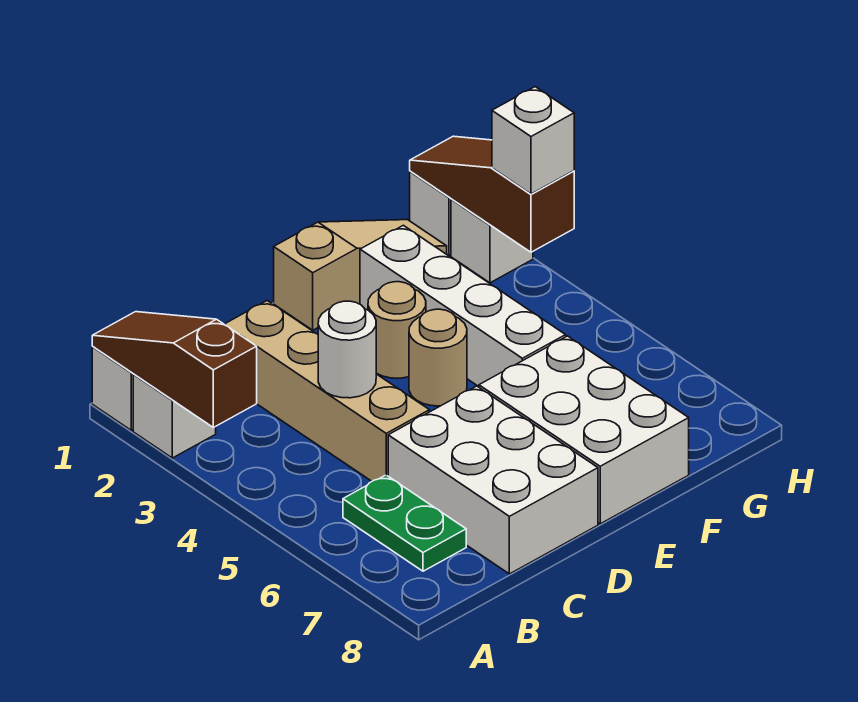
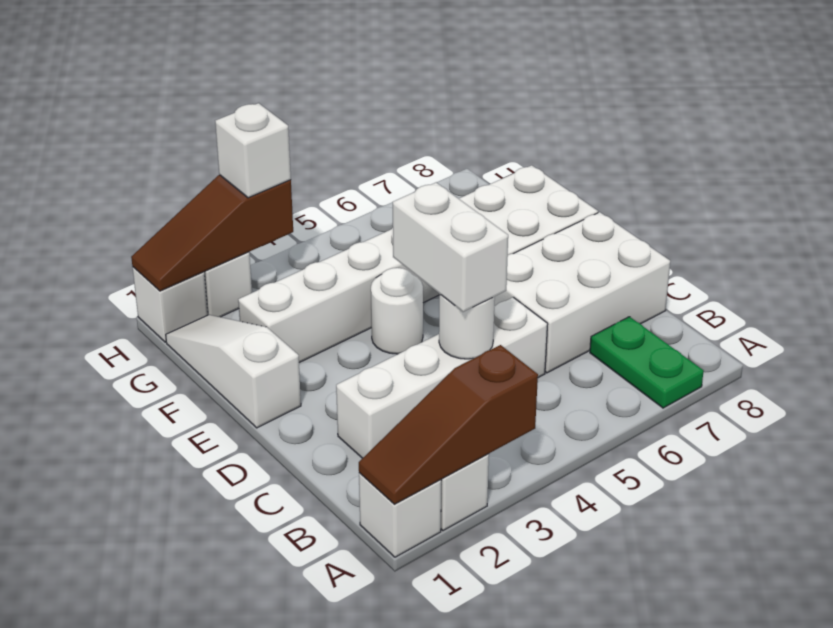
green 1x2 plate [343,475,466,571] -> green 1x2 plate turned to [590,317,704,408]
tan 1x4 brick [224,301,429,481] -> white 1x4 brick [336,297,548,458]
none -> white 1x2 brick [393,182,508,312]
tan 1x3 slope [274,220,447,330] -> white 1x3 slope [166,315,301,428]
tan 1x1 round brick [368,282,426,378] -> none
tan 1x1 round brick [409,309,467,406] -> white 1x1 round brick [371,268,423,354]

